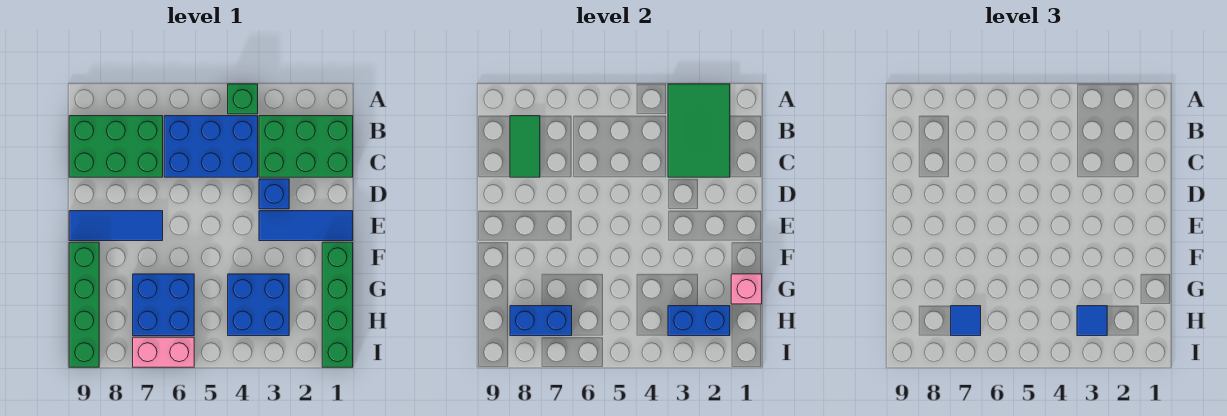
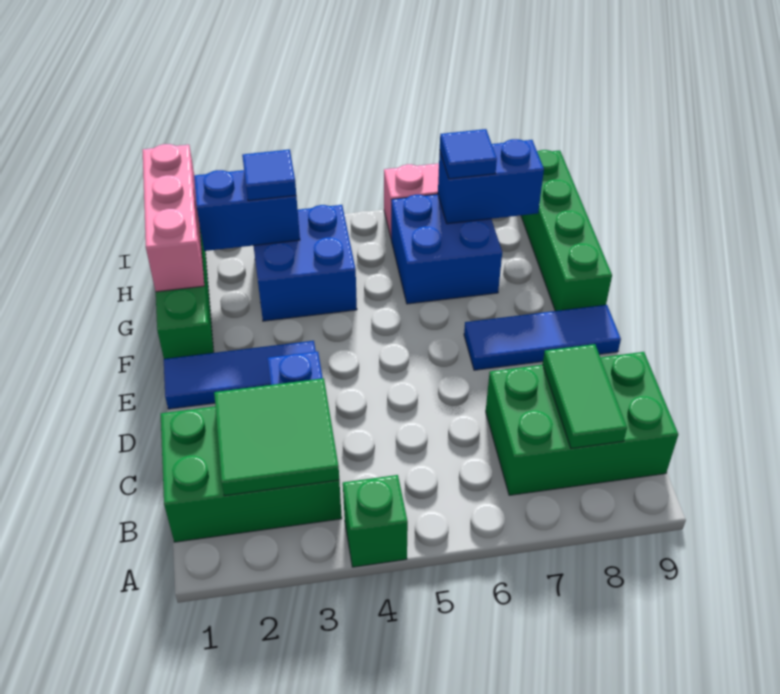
green 2x3 tile [668,84,730,177] -> green 2x2 tile [214,378,339,496]
blue 2x3 brick [164,116,258,177] -> none
pink 1x1 brick [731,274,762,304] -> pink 1x3 brick [143,144,204,292]

